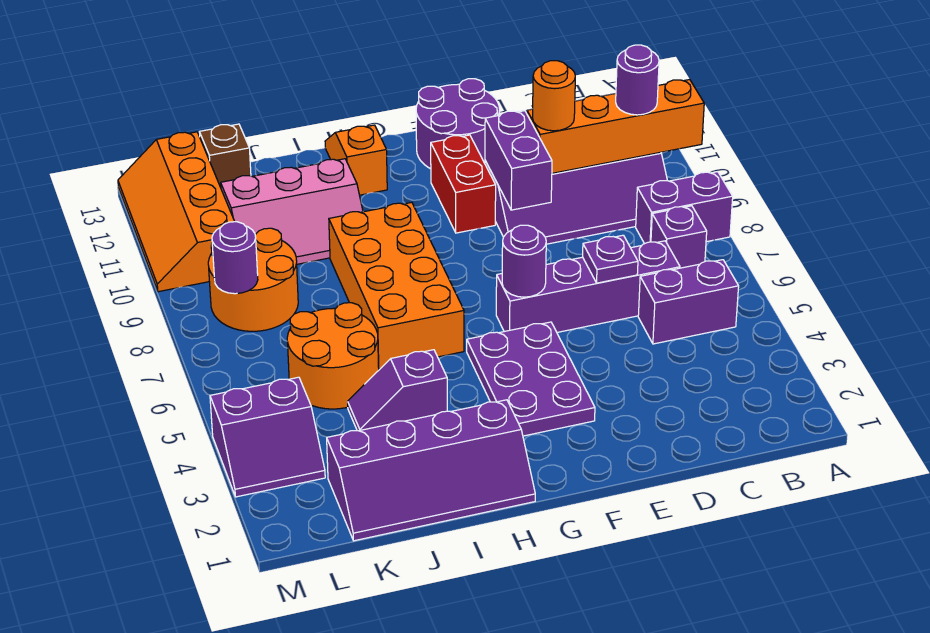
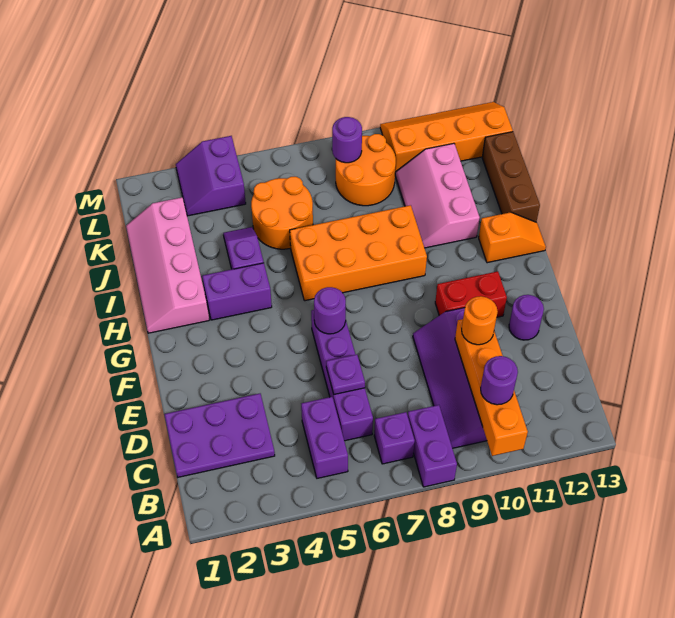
purple 1x2 brick [485,111,552,210] -> purple 1x2 brick moved to [202,263,272,320]
purple 2x2 round brick [416,79,500,169] -> purple 1x1 round brick [509,295,544,340]
purple 2x3 plate [467,322,595,436] -> purple 2x3 plate moved to [164,394,275,477]
purple 2x4 slope [327,400,535,541] -> pink 2x4 slope [126,197,209,333]
brown 1x1 brick [199,124,251,188] -> brown 1x3 brick [482,132,540,222]

